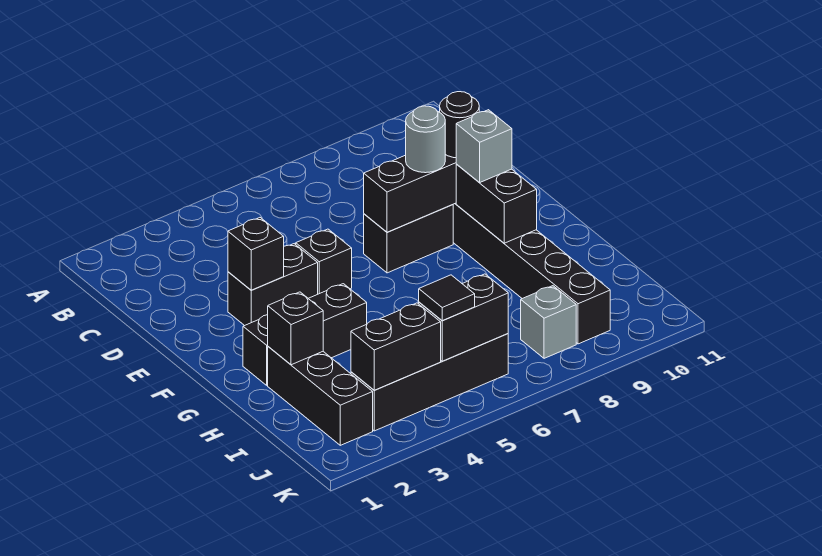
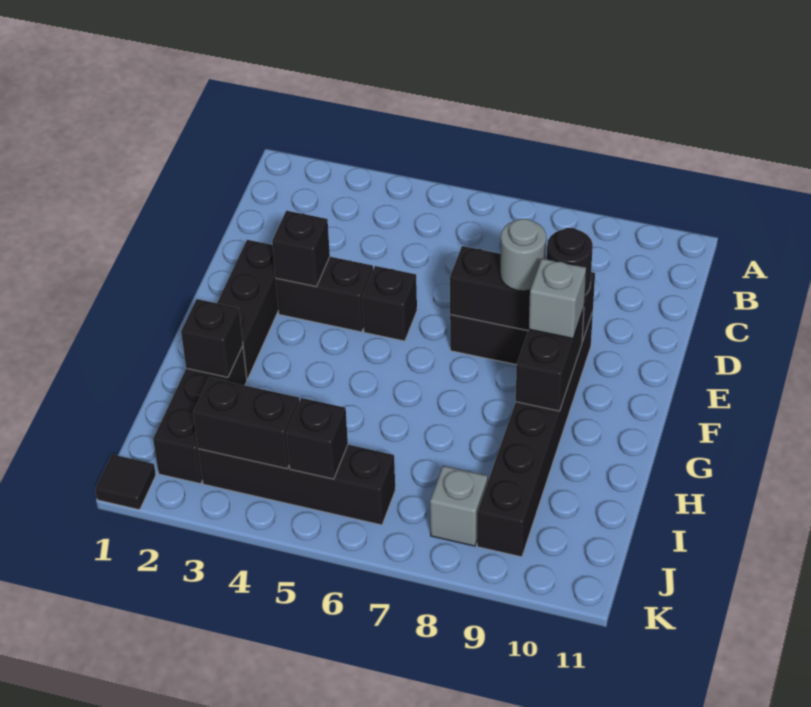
black 1x3 brick [243,284,367,385] -> black 1x3 brick turned to [217,240,278,379]
black 1x2 brick [419,274,508,361] -> black 1x1 brick [286,398,348,479]
black 1x1 tile [419,275,475,321] -> black 1x1 tile moved to [95,455,156,510]

